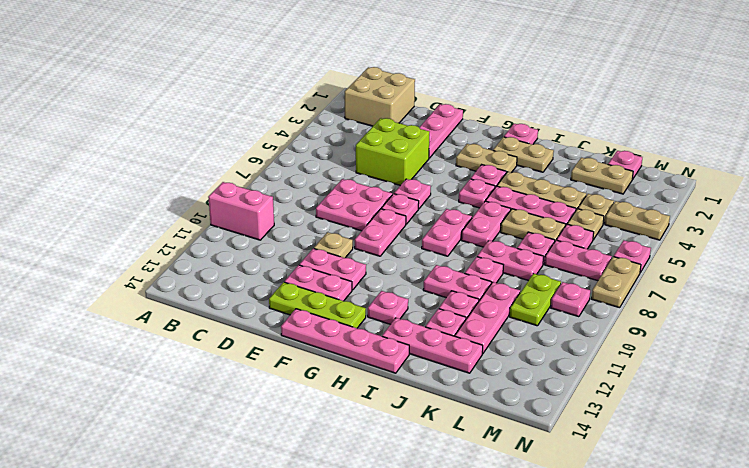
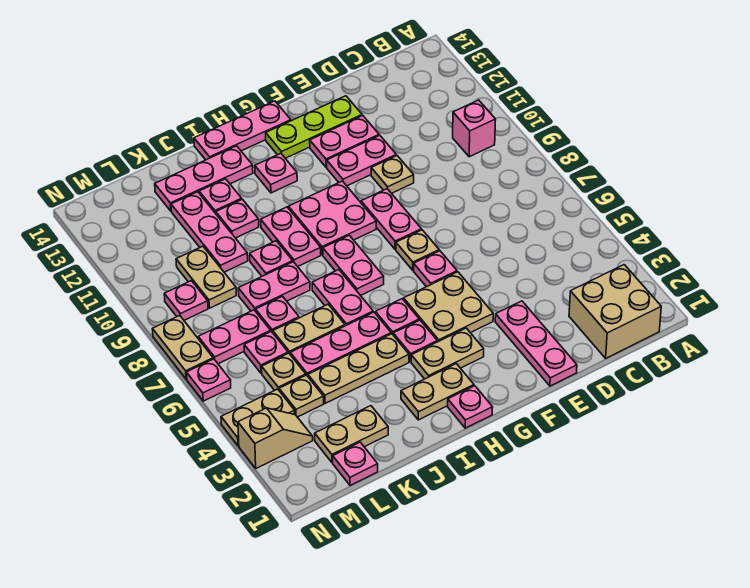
pink 1x2 brick [208,182,274,240] -> pink 1x1 brick [453,100,496,157]
lime 2x2 brick [356,118,429,185] -> none
pink 2x2 plate [316,179,392,231] -> pink 2x2 plate moved to [289,181,376,255]
none -> tan 2x2 plate [404,272,493,342]
pink 1x1 plate [381,194,419,224] -> tan 1x1 plate [396,230,439,270]
pink 1x4 plate [281,309,409,373] -> pink 1x3 plate [194,101,291,160]
pink 1x2 plate [423,265,491,301] -> pink 1x2 plate turned to [261,207,321,267]
lime 1x2 plate [510,274,561,326] -> tan 1x2 plate [176,246,236,308]
none -> tan 1x2 slope [238,408,313,468]

